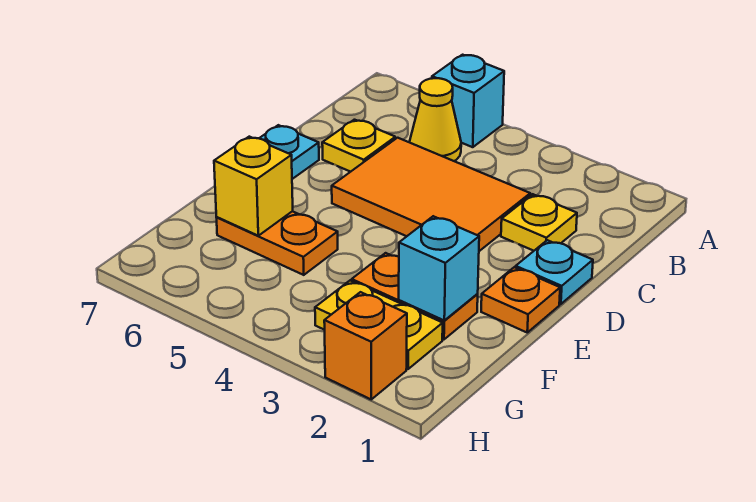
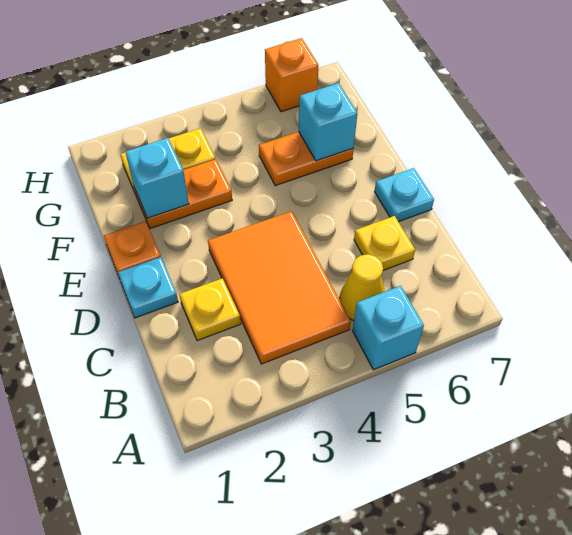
orange 2x3 tile [332,138,530,251] -> orange 2x3 tile turned to [208,211,351,364]
yellow 1x1 brick [214,137,293,236] -> cyan 1x1 brick [299,83,357,161]
orange 1x1 brick [324,292,407,399] -> orange 1x1 brick moved to [265,38,318,112]

